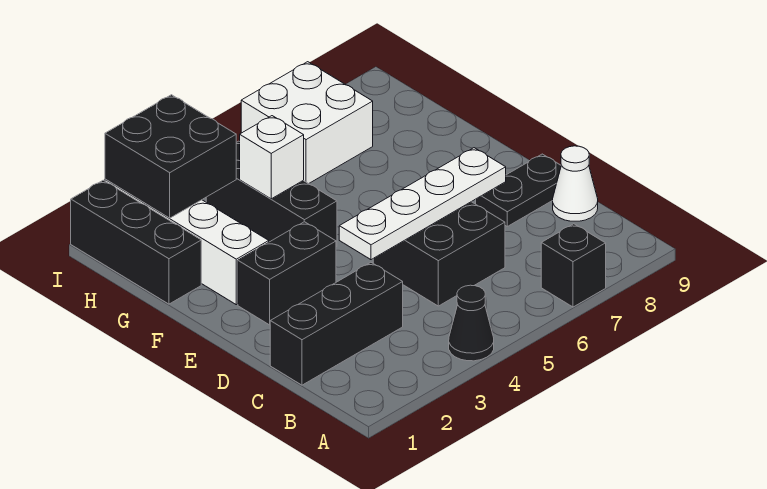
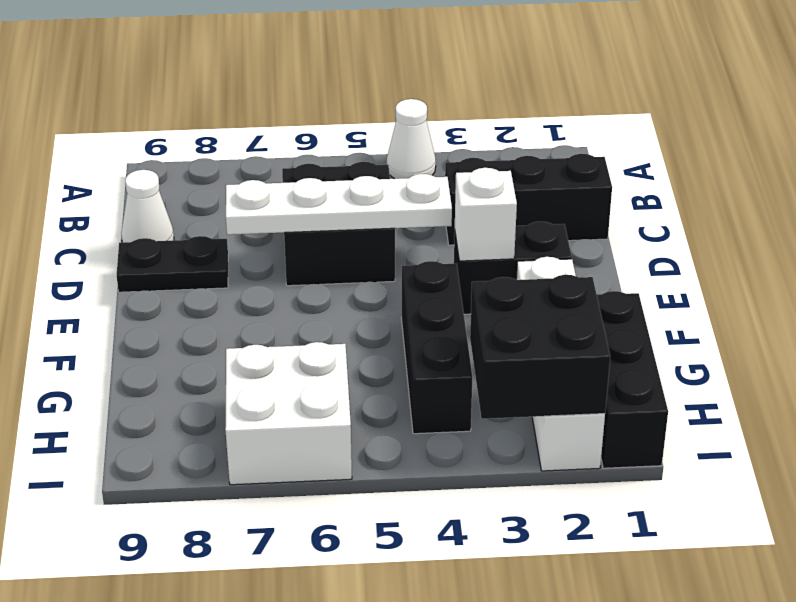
black 1x1 cone [449,285,494,361] -> white 1x1 cone [387,99,436,179]
black 1x1 brick [541,224,606,307] -> none
white 1x1 brick [240,116,304,199] -> white 1x1 brick moved to [455,168,517,261]

